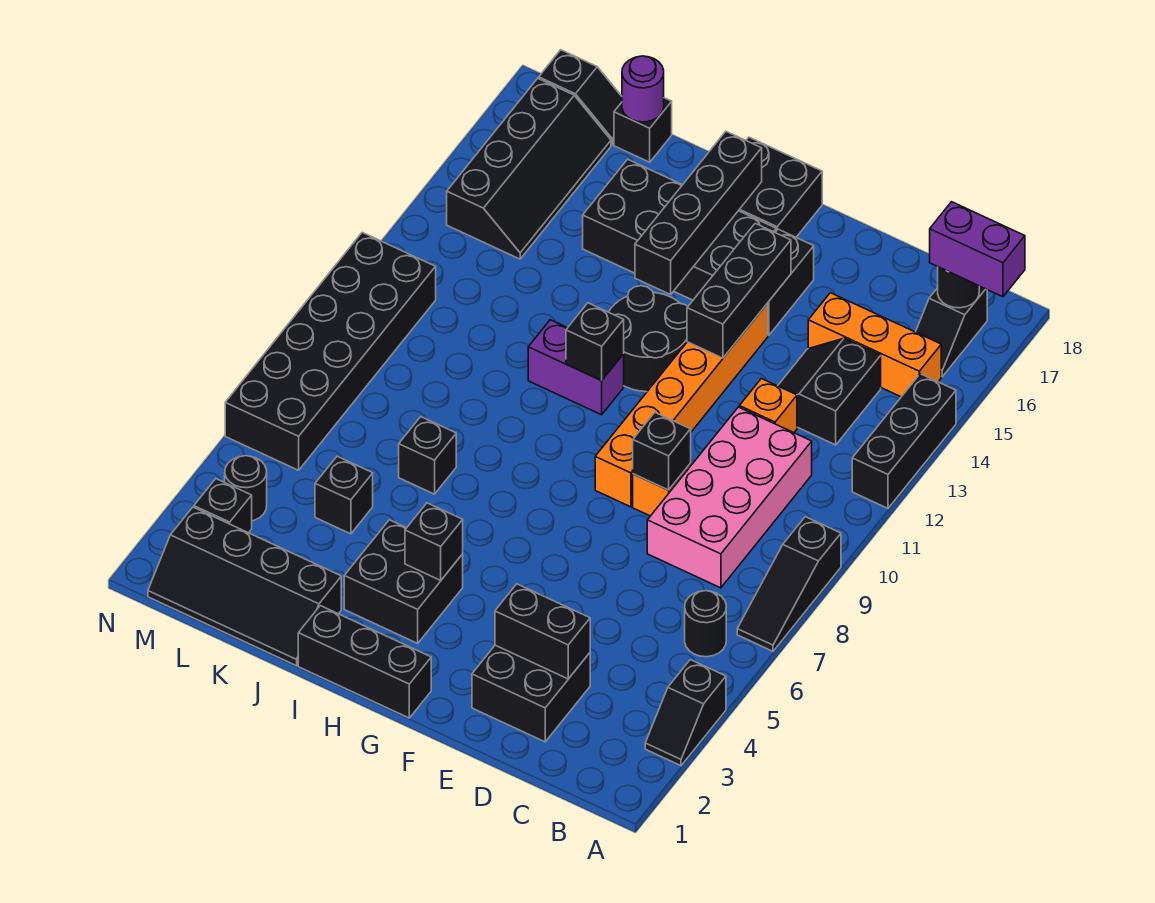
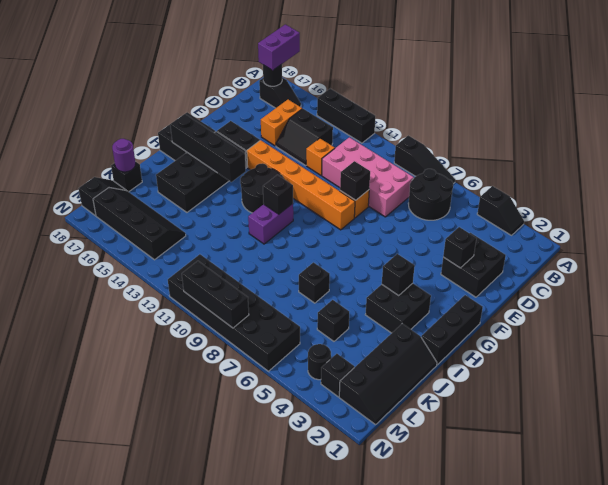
black 1x1 round brick [685,591,726,657] -> black 2x2 round brick [408,169,453,220]
orange 1x3 brick [808,293,941,397] -> orange 1x2 brick [261,100,302,146]
black 1x2 brick [495,584,590,679] -> black 1x1 brick [443,227,476,268]
black 1x3 brick [687,224,791,358] -> black 1x3 brick moved to [182,261,249,328]

